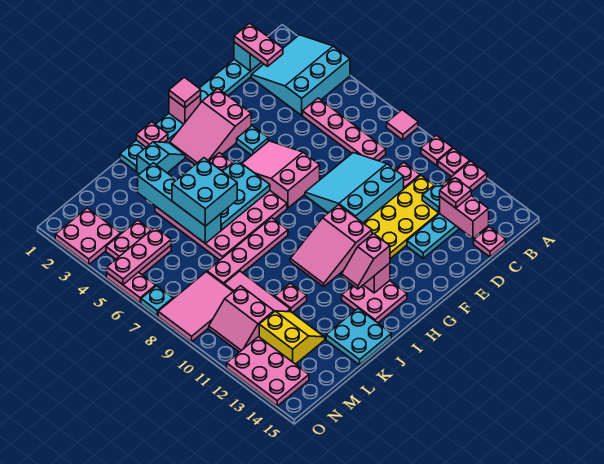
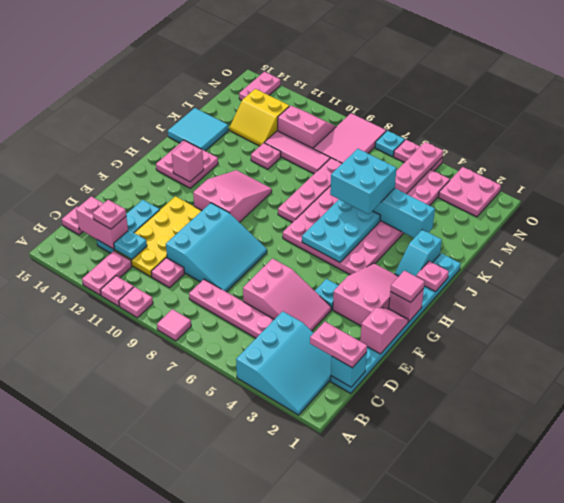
pink 2x3 slope [242,141,320,208] -> pink 2x3 slope moved to [243,259,331,331]
pink 1x2 slope [342,234,390,289] -> pink 1x2 slope moved to [360,308,408,354]
cyan 2x2 plate [326,309,391,365] -> cyan 2x2 tile [168,108,228,151]
pink 2x3 plate [227,337,309,406] -> pink 1x2 plate [239,72,280,100]

